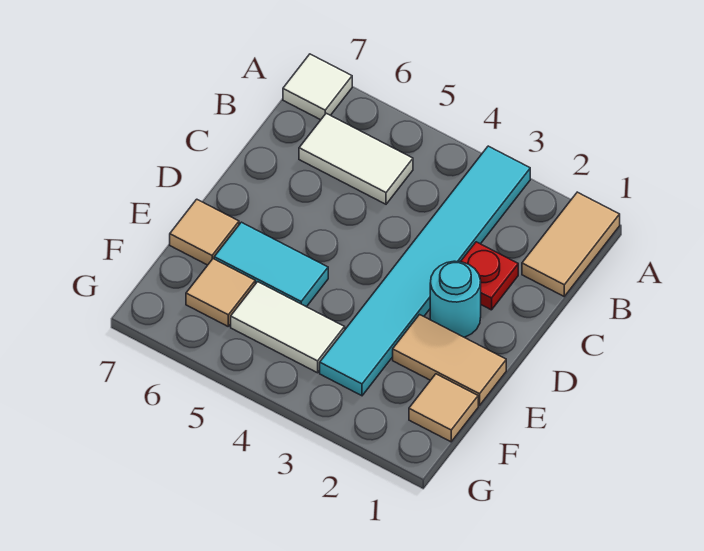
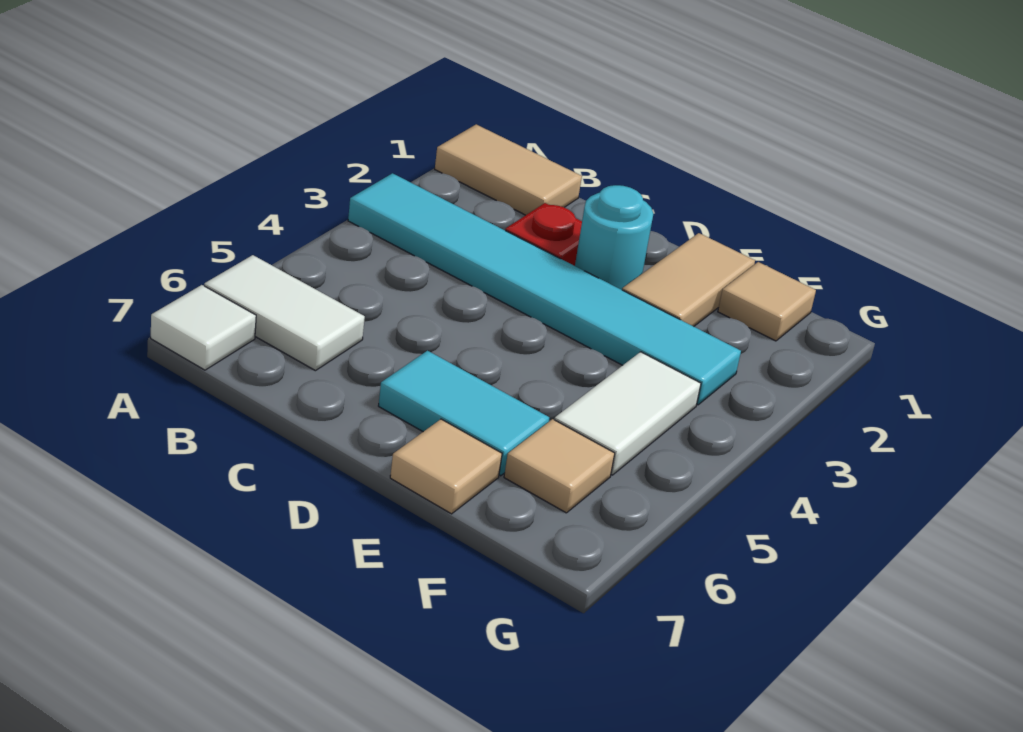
white 1x2 tile [299,113,413,204] -> white 1x2 tile turned to [204,255,365,371]
cyan 1x2 tile [214,222,328,307] -> cyan 1x2 tile turned to [379,351,549,476]

